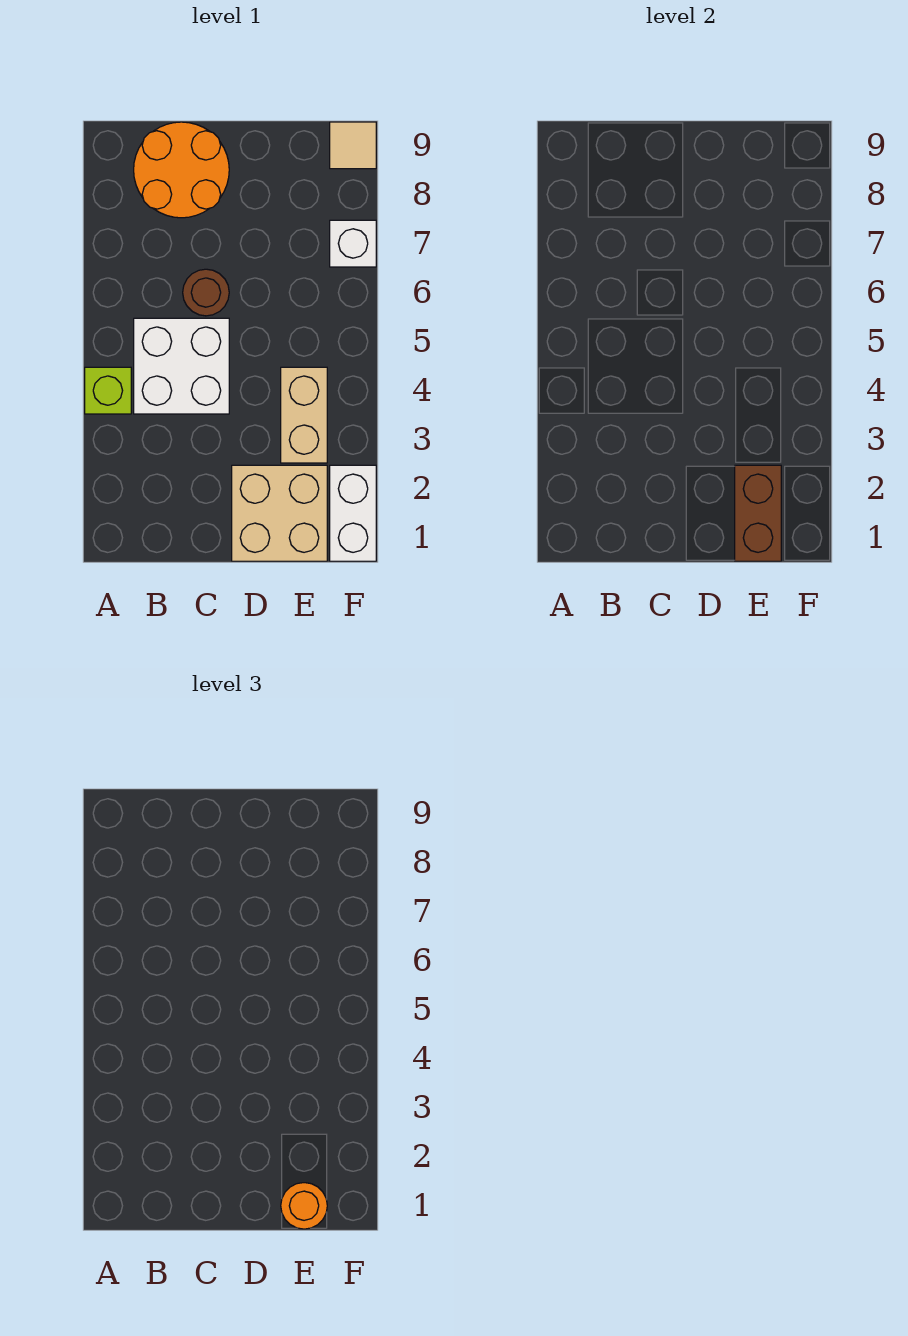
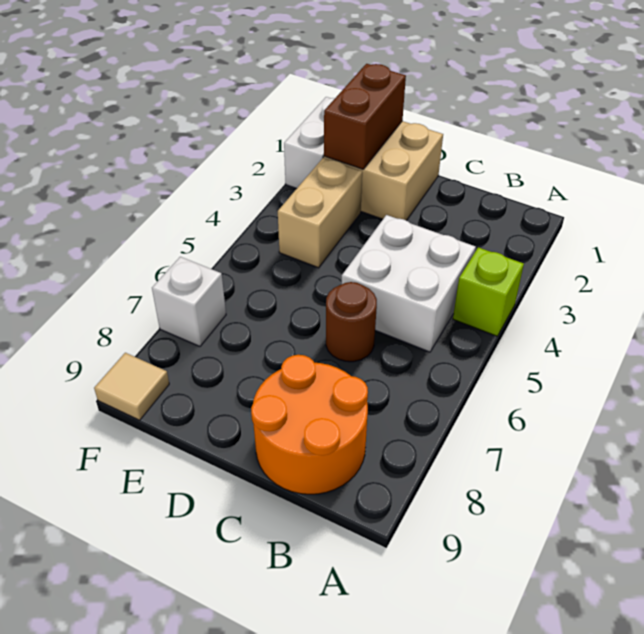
orange 1x1 round brick [281,1183,327,1229] -> none

